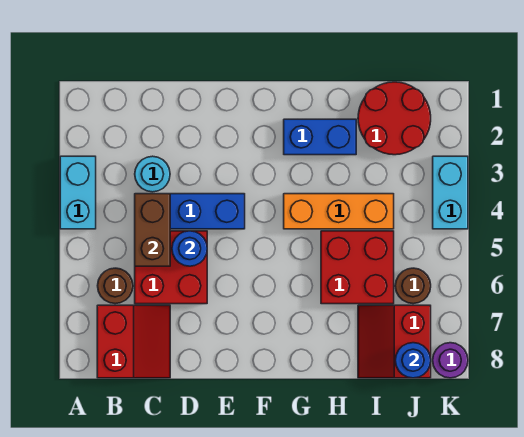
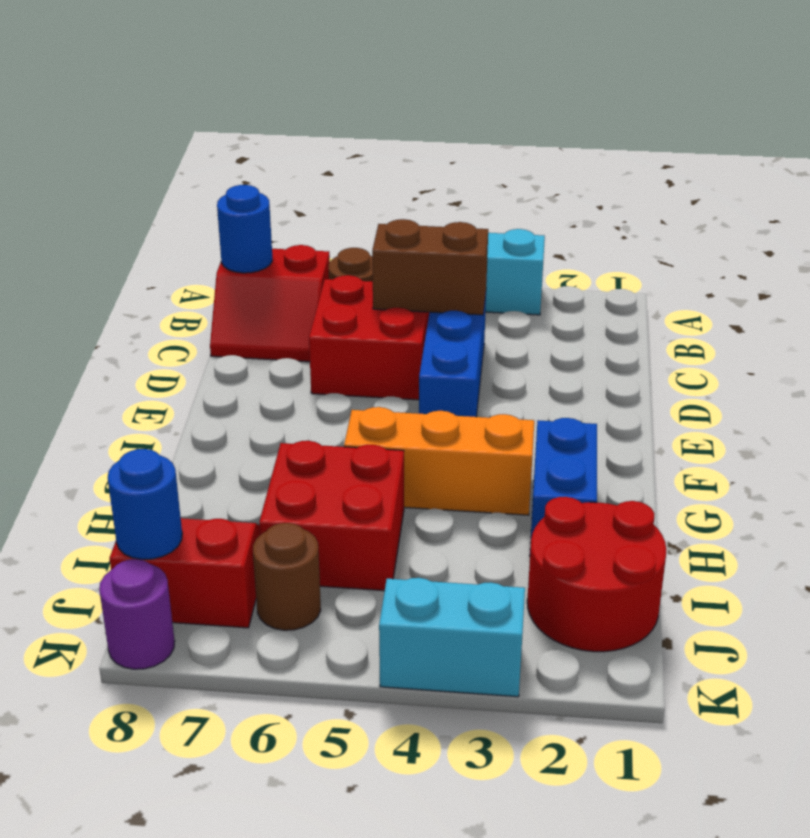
cyan 1x1 round brick [135,156,170,192] -> none
blue 1x1 round brick [172,231,207,266] -> blue 1x1 round brick moved to [217,185,272,273]
orange 1x3 brick [284,194,394,229] -> orange 1x3 brick turned to [344,407,534,515]

